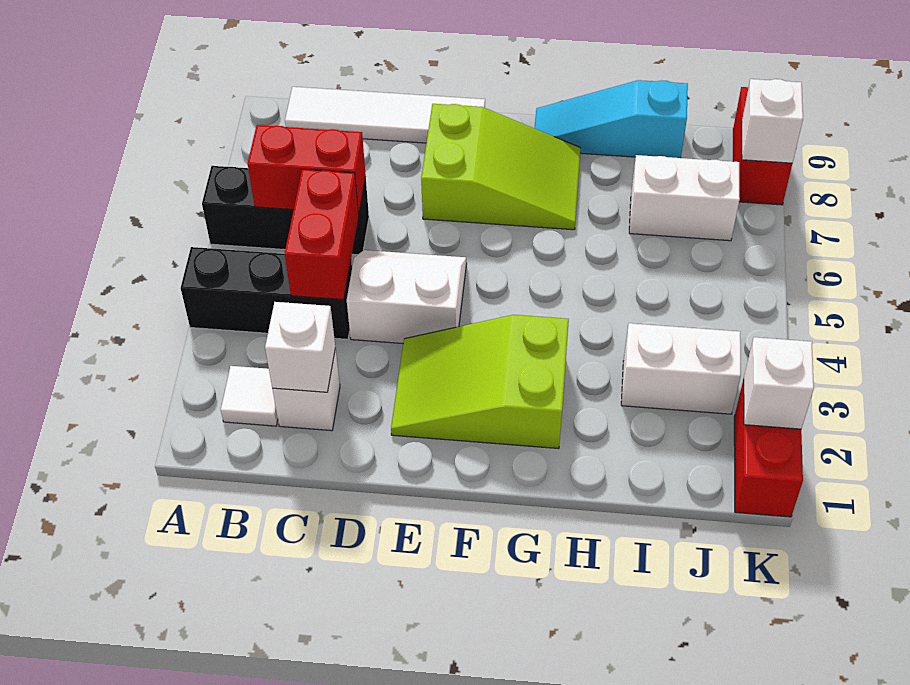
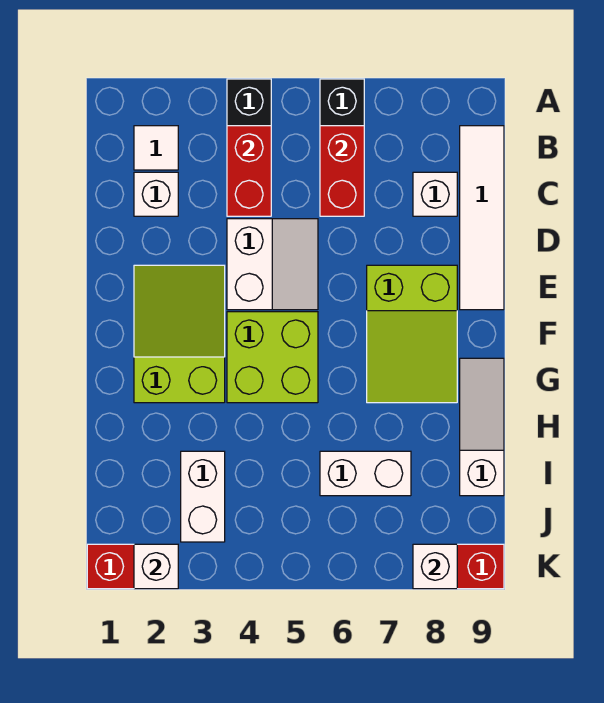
white 1x1 brick [265,302,335,392] -> white 1x1 brick moved to [413,172,457,216]
red 1x2 brick [285,169,358,300] -> red 1x2 brick turned to [227,126,271,216]
none -> lime 2x2 brick [227,312,318,403]
cyan 1x3 slope [535,80,688,158] -> white 1x3 slope [460,358,504,496]
white 1x2 brick [629,155,740,241] -> white 1x2 brick turned to [320,451,411,496]

